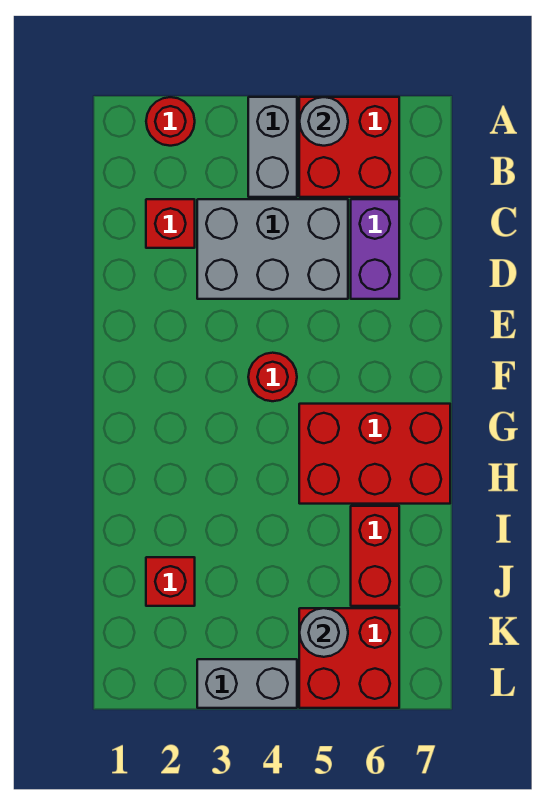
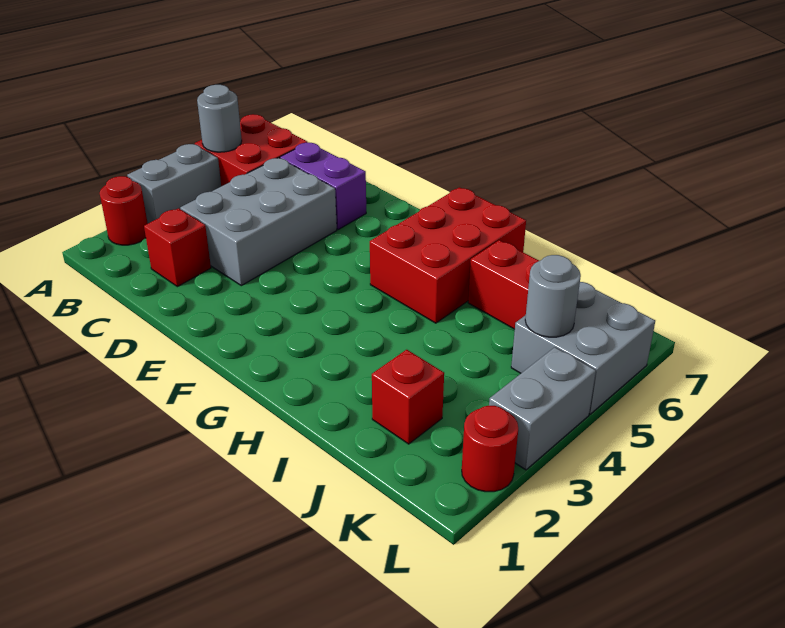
grey 1x2 brick [248,97,297,197] -> grey 1x2 brick turned to [127,144,221,223]
red 1x1 round brick [248,353,297,401] -> red 1x1 round brick moved to [462,406,518,492]
red 2x2 brick [299,608,399,708] -> grey 2x2 brick [511,282,655,414]

